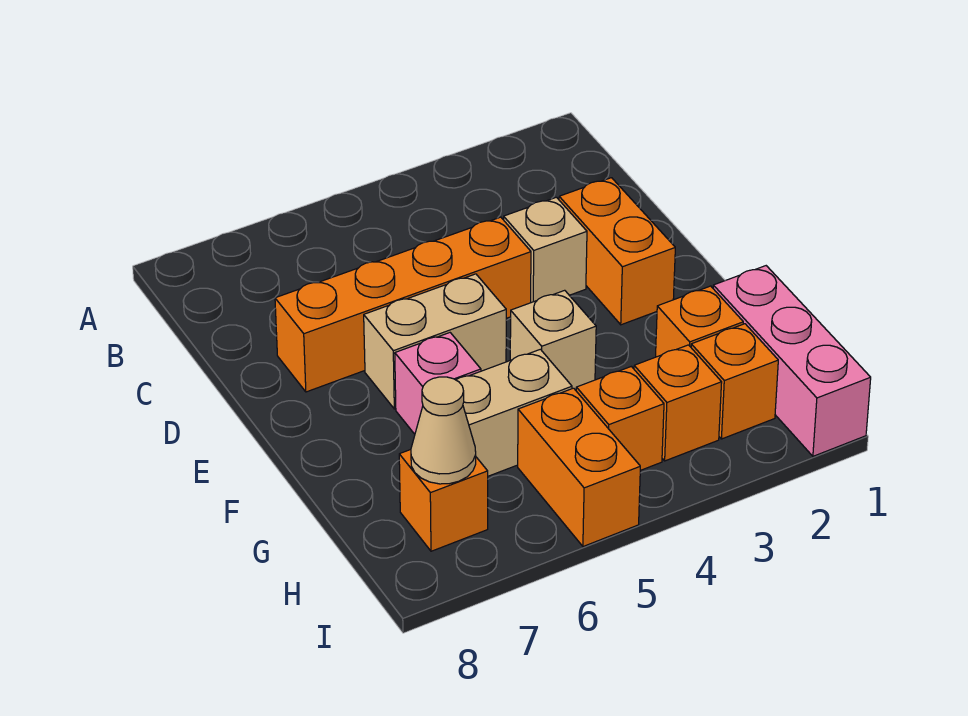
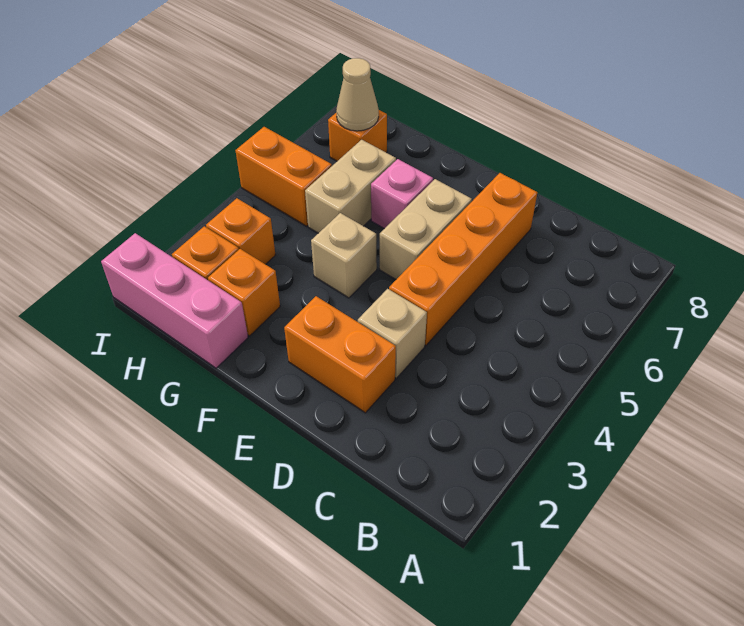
orange 1x1 brick [576,366,664,470] -> none

